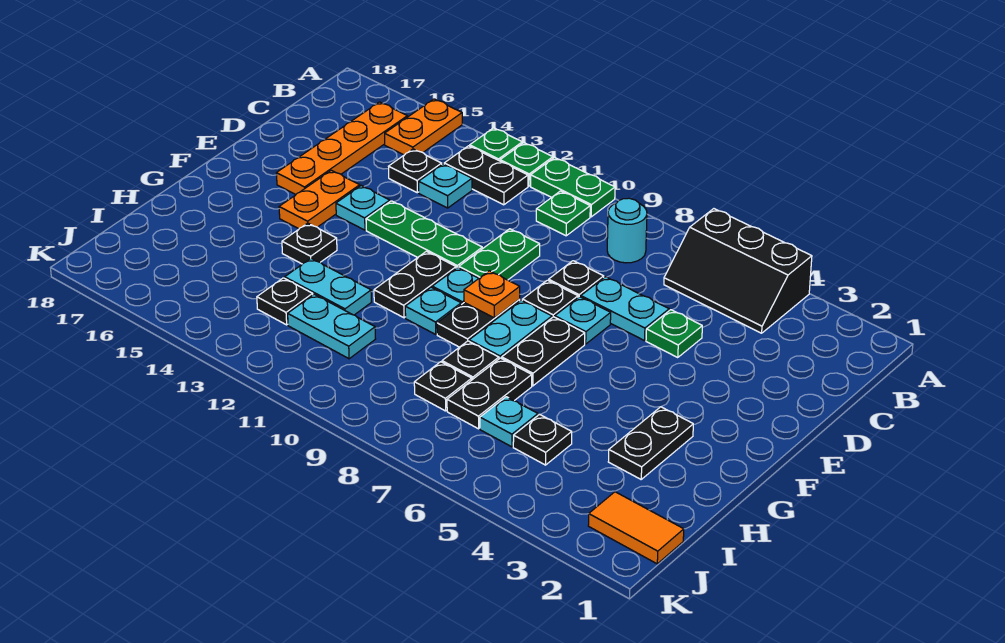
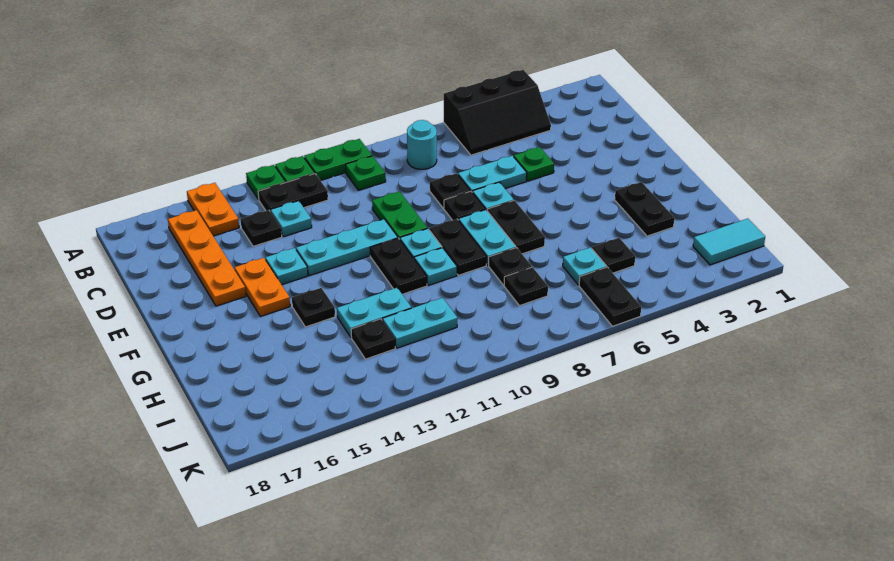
green 1x3 plate [366,201,482,268] -> cyan 1x3 plate [296,219,398,276]
orange 1x1 plate [464,271,520,318] -> none
black 1x2 plate [447,358,532,429] -> black 1x2 plate moved to [579,267,641,326]
orange 1x2 tile [588,492,684,564] -> cyan 1x2 tile [693,219,765,265]

